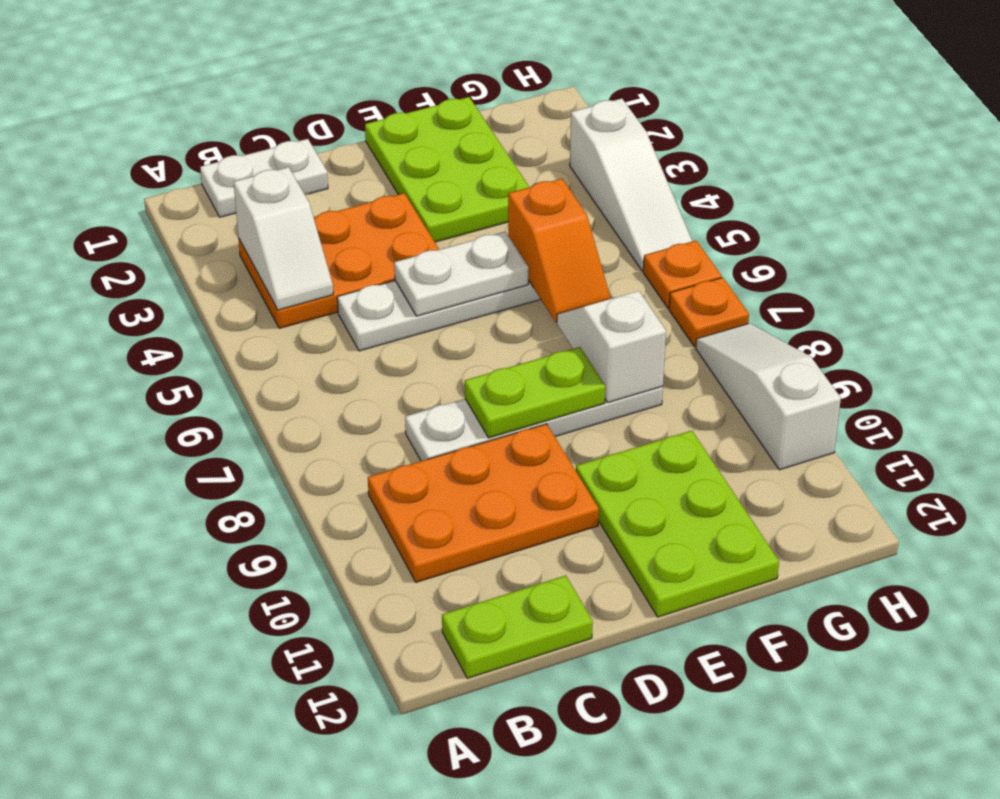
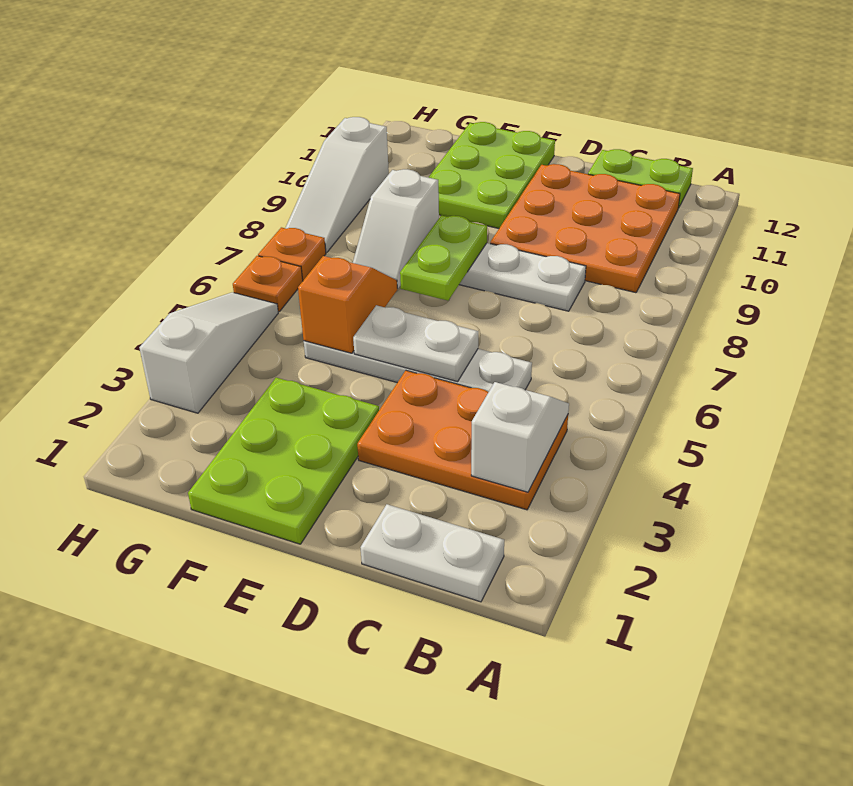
orange 2x3 plate [368,424,599,582] -> orange 3x3 plate [490,164,680,293]
lime 1x2 plate [465,347,605,438] -> lime 1x2 plate turned to [400,215,487,301]

